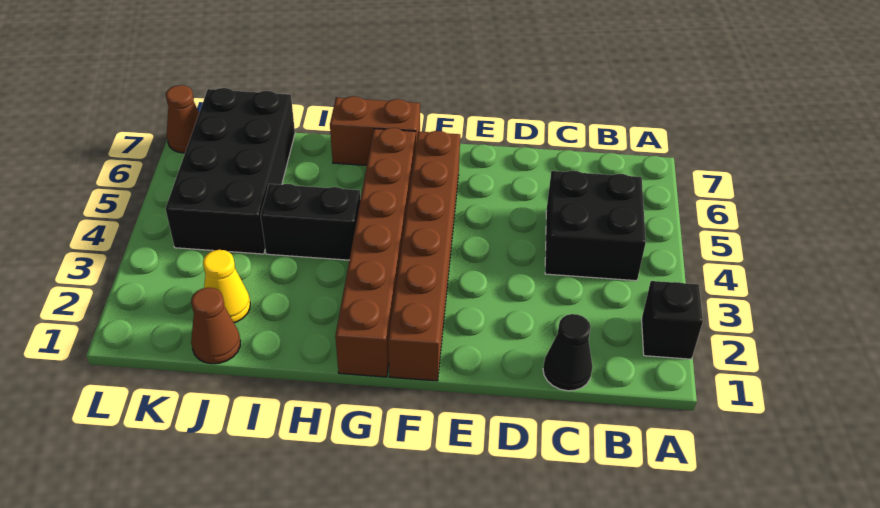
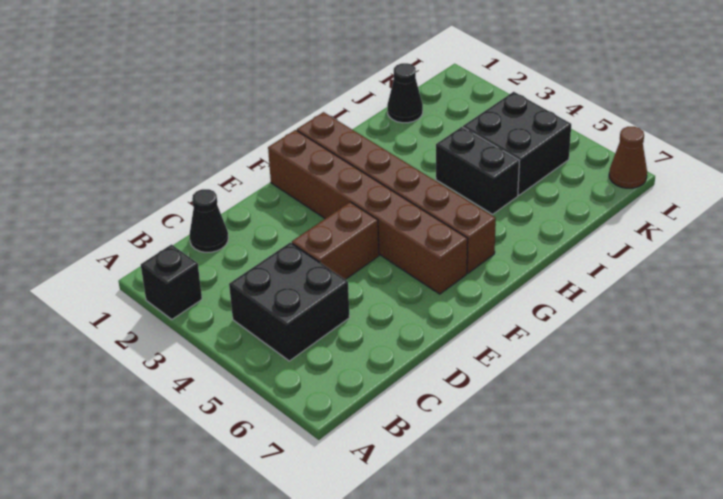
brown 1x2 brick [330,96,420,165] -> brown 1x2 brick moved to [292,202,379,280]
black 1x2 brick [261,184,360,260] -> black 1x2 brick turned to [436,127,519,214]
brown 1x1 cone [191,288,240,364] -> black 1x1 cone [387,63,423,123]
yellow 1x1 cone [203,250,250,323] -> none
black 2x4 brick [166,88,295,254] -> black 2x2 brick [463,92,571,195]

